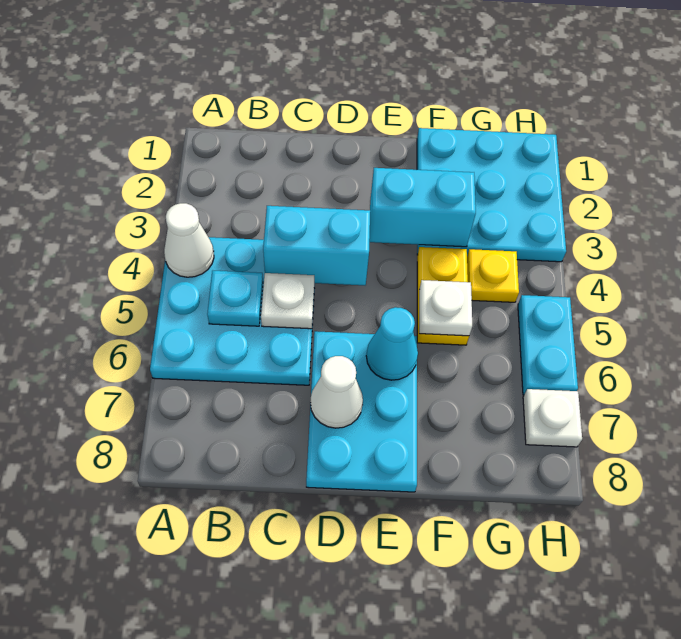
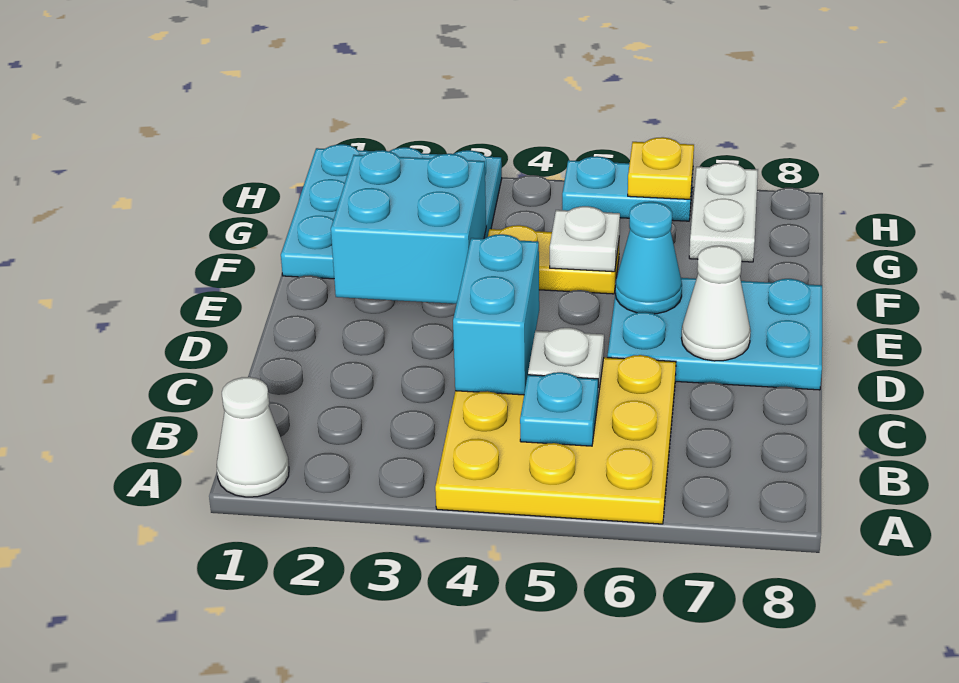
cyan 3x3 plate [150,237,315,385] -> yellow 3x3 plate [435,355,676,524]
white 1x1 cone [164,203,214,277] -> white 1x1 cone moved to [217,377,289,497]
cyan 1x2 brick [369,168,476,247] -> cyan 2x2 brick [331,150,486,304]
yellow 1x1 plate [467,249,519,302] -> yellow 1x1 plate moved to [628,137,694,199]
white 1x1 plate [523,389,582,447] -> white 1x2 plate [689,163,758,262]

